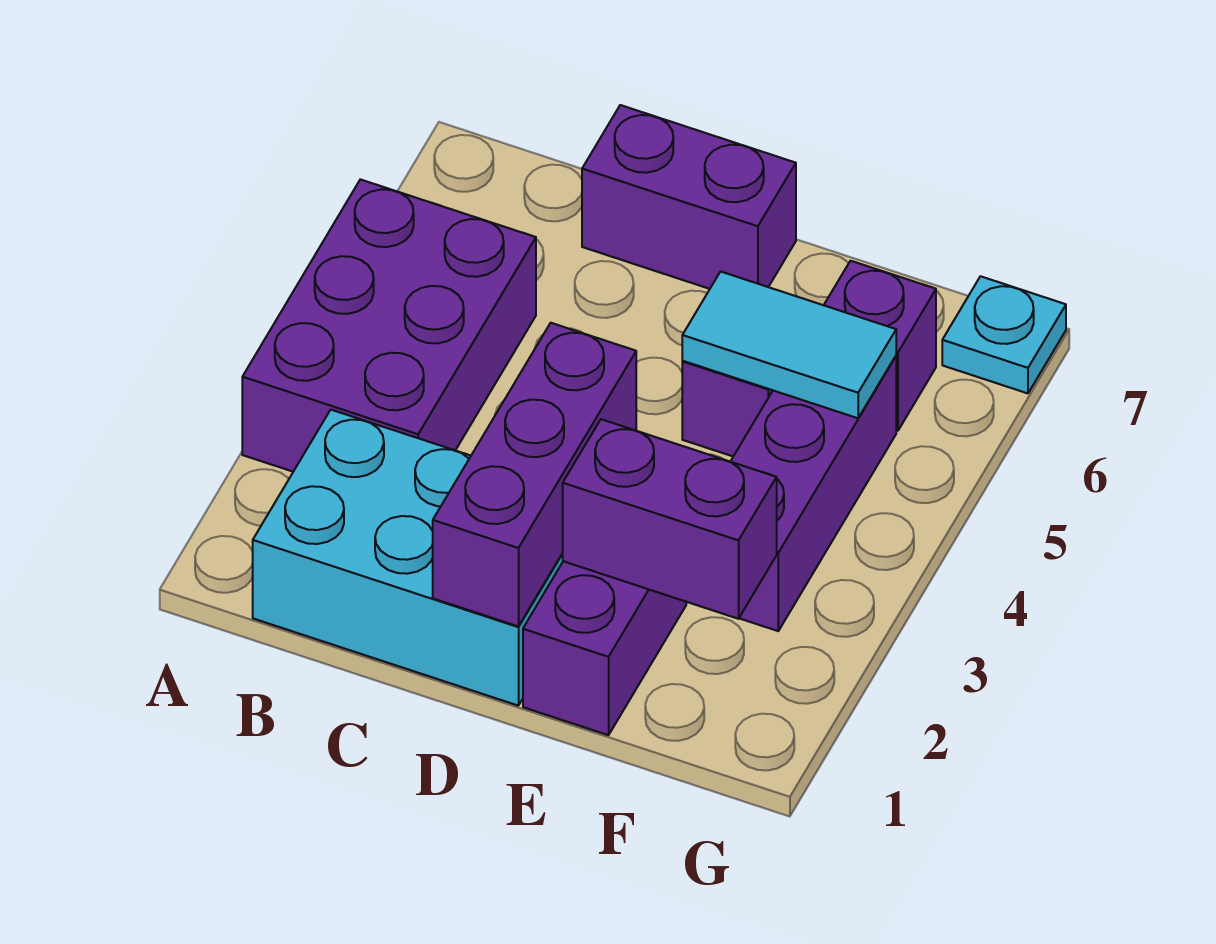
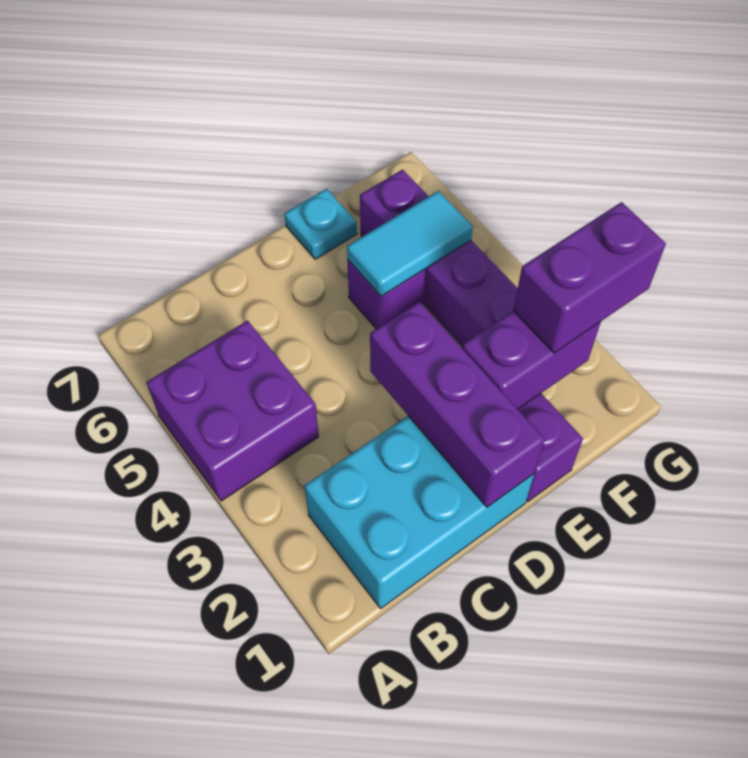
purple 2x3 brick [242,179,536,472] -> purple 2x2 brick [147,321,319,501]
purple 1x2 brick [582,105,796,289] -> purple 1x2 brick moved to [513,202,666,353]
cyan 1x1 plate [942,276,1066,393] -> cyan 1x1 plate moved to [285,189,357,259]

